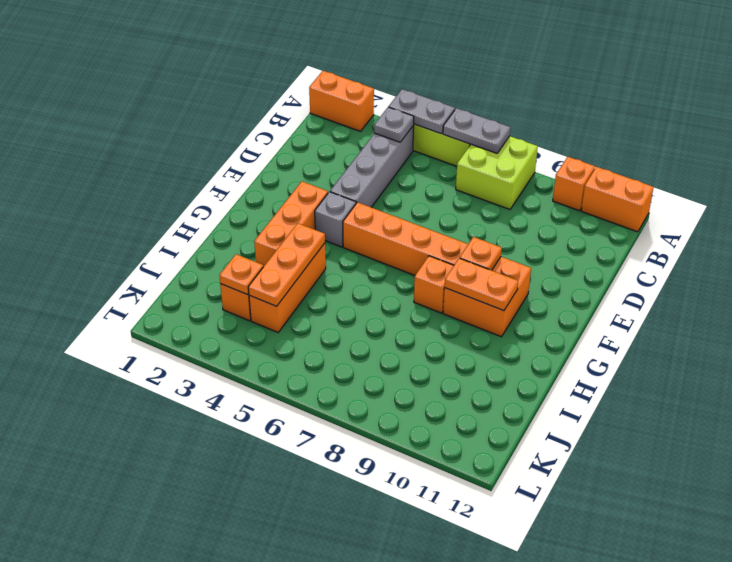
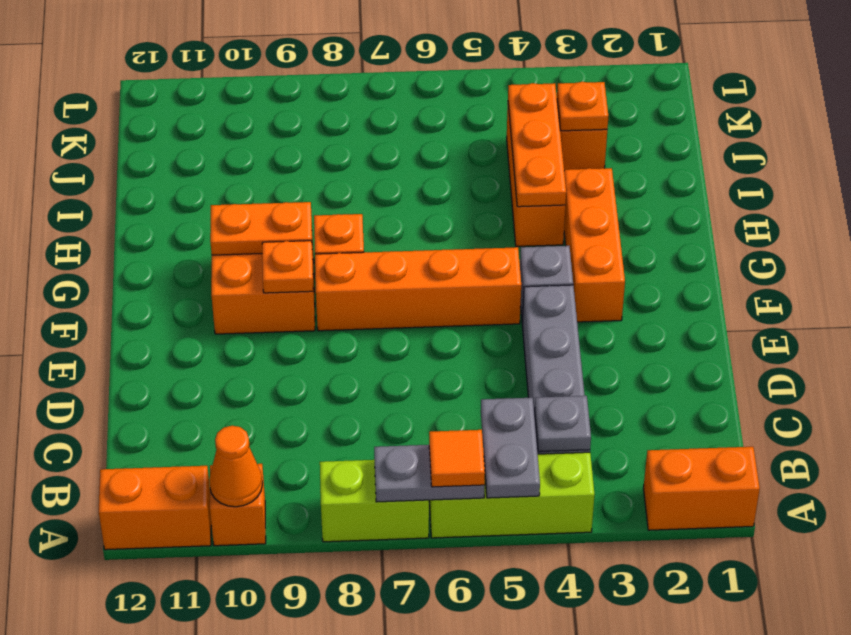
grey 1x2 plate [389,89,455,134] -> grey 1x2 plate turned to [481,398,540,498]
none -> orange 1x1 tile [429,430,485,487]
lime 2x2 brick [456,136,538,209] -> lime 1x2 brick [320,460,429,542]
none -> orange 1x1 cone [209,426,262,507]

